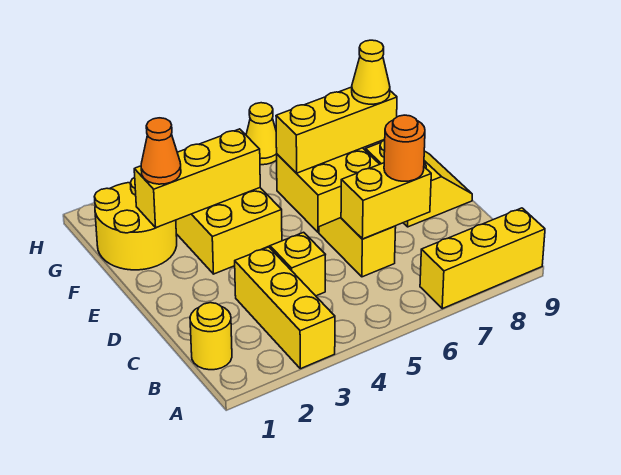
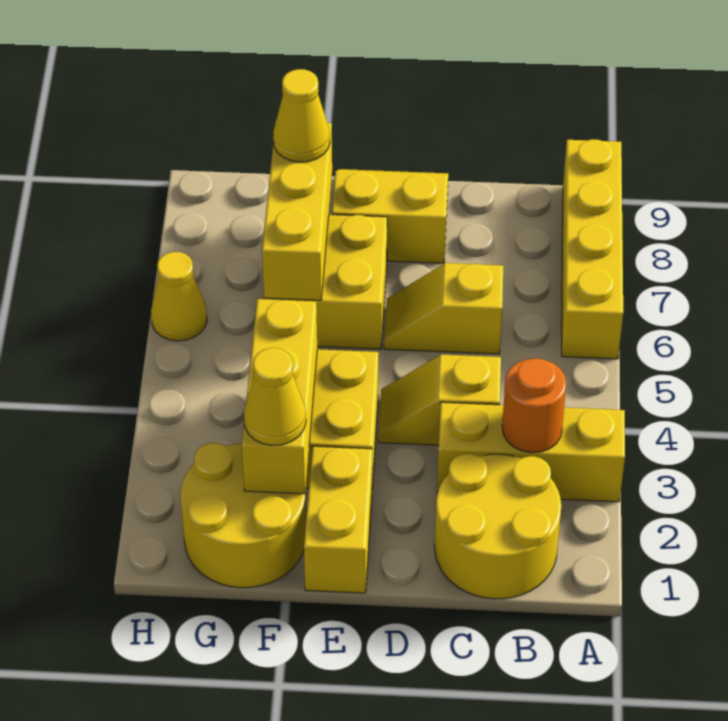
yellow 1x3 brick [420,208,545,309] -> yellow 1x4 brick [562,139,623,359]
yellow 1x1 round brick [190,303,232,370] -> yellow 2x2 round brick [435,454,561,599]
yellow 1x2 brick [341,163,431,239] -> yellow 1x2 brick moved to [304,446,372,593]
orange 1x1 round brick [384,115,425,181] -> orange 1x1 round brick moved to [502,359,566,453]
orange 1x1 cone [141,118,181,184] -> yellow 1x1 cone [244,348,306,445]

